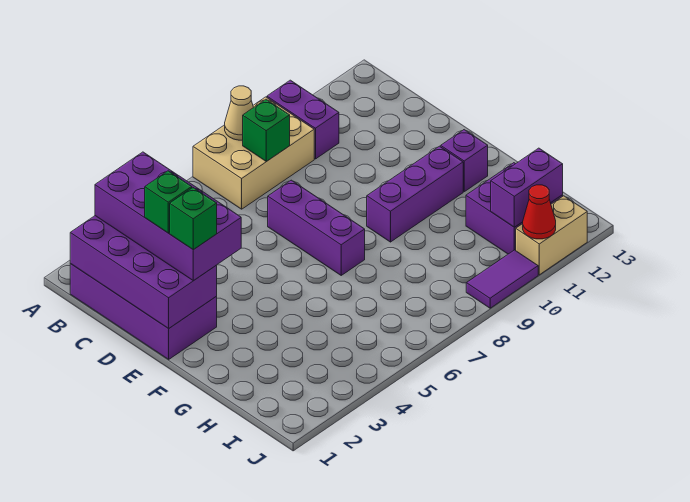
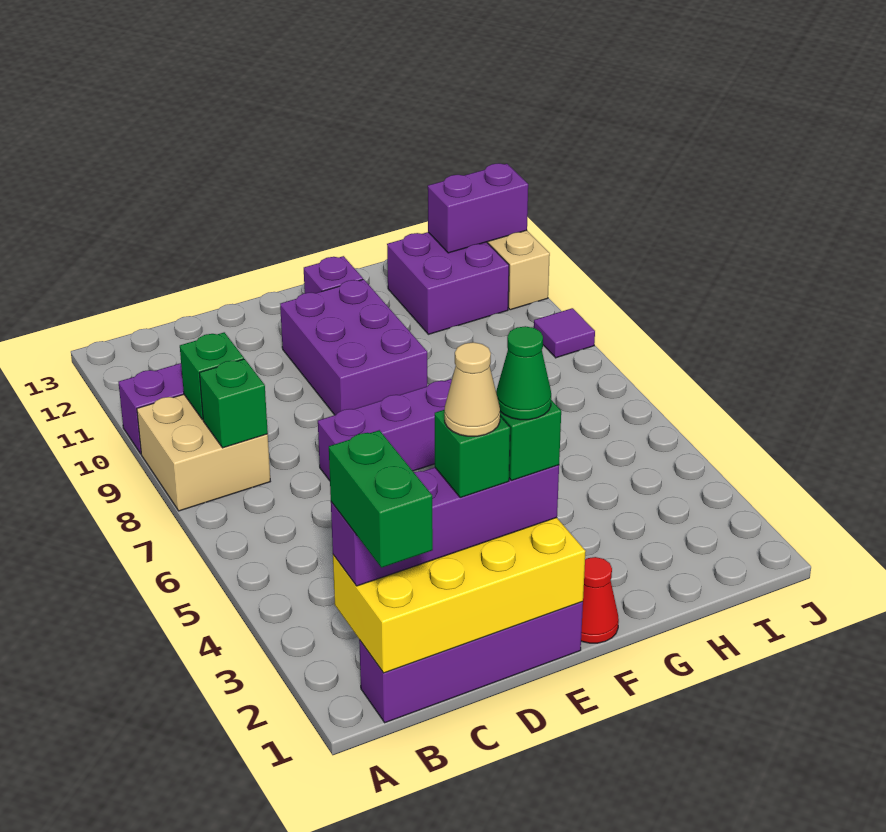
tan 2x3 brick [193,97,314,209] -> tan 2x2 brick [137,394,270,511]
tan 1x1 cone [225,86,253,140] -> tan 1x1 cone moved to [445,342,500,436]
purple 2x4 brick [70,264,217,359] -> purple 1x4 brick [359,602,583,723]
purple 2x4 brick [70,216,217,329] -> yellow 2x4 brick [333,518,586,673]
none -> green 1x2 brick [329,430,433,568]
purple 2x4 brick [95,152,241,281] -> purple 1x4 brick [331,465,559,586]
none -> green 1x1 brick [180,332,244,420]
none -> green 1x1 cone [496,326,551,420]
purple 1x3 brick [367,146,463,242] -> purple 2x3 brick [280,279,427,415]
purple 1x2 brick [491,148,563,227] -> purple 1x2 brick turned to [428,163,528,253]
purple 1x2 tile [466,250,538,308] -> purple 1x1 tile [534,308,595,358]
red 1x1 cone [523,185,556,239] -> red 1x1 cone moved to [581,557,619,643]

